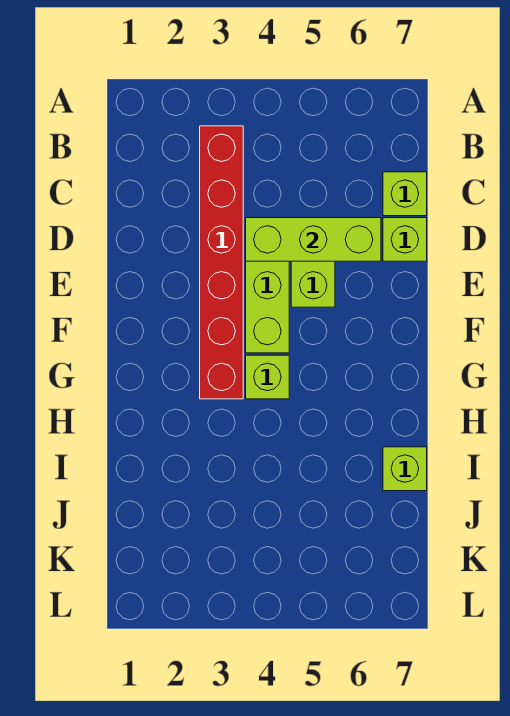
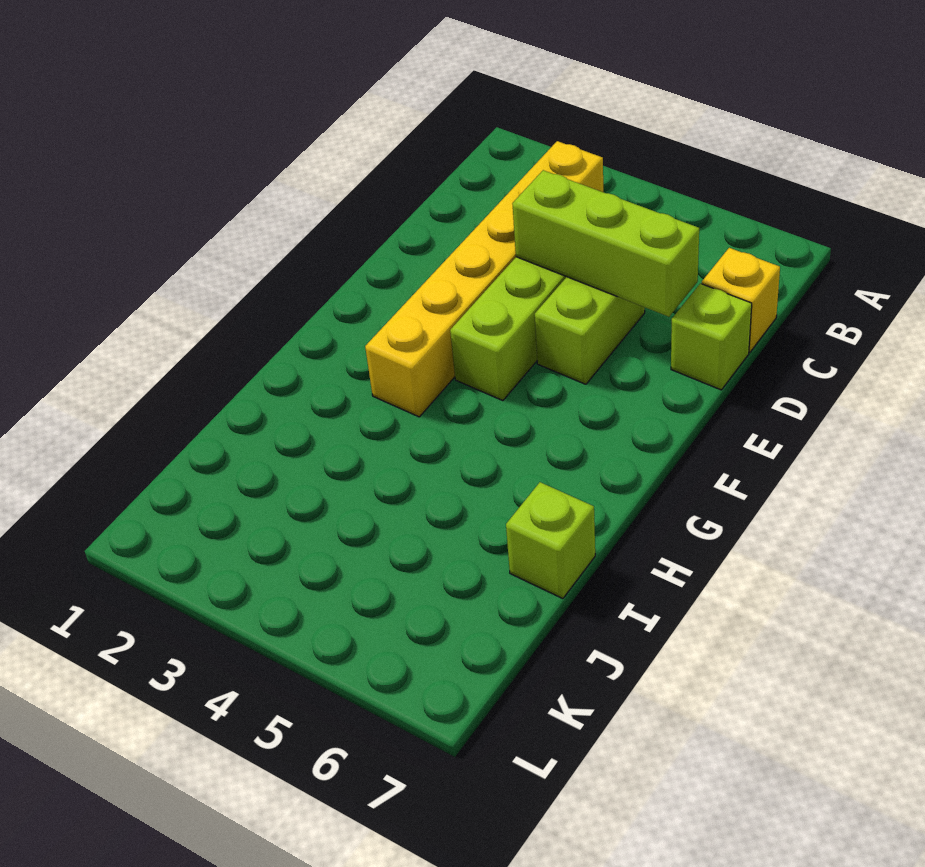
red 1x6 brick [200,126,243,399] -> yellow 1x6 brick [365,141,603,417]
lime 1x1 brick [383,172,427,216] -> yellow 1x1 brick [702,248,780,352]
lime 1x1 brick [246,355,289,399] -> none

